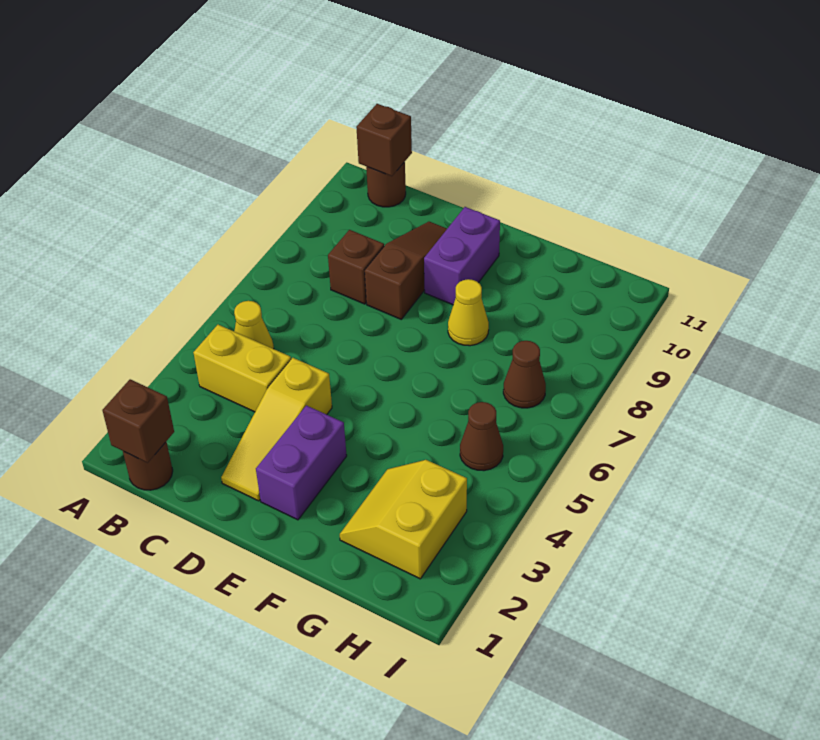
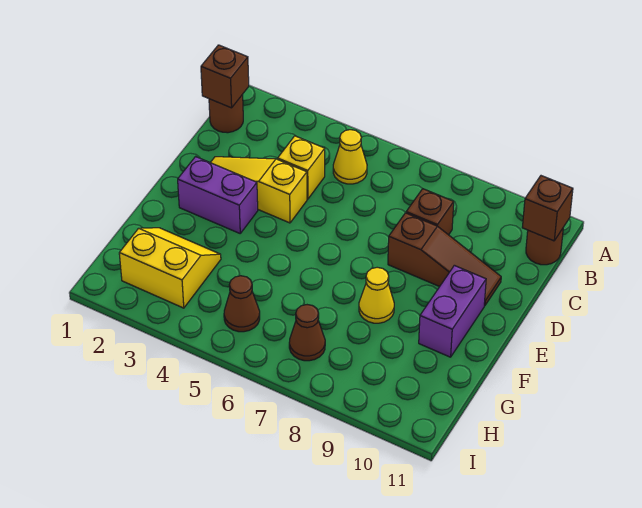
yellow 1x2 brick [193,325,291,412] -> yellow 1x1 brick [278,136,325,199]
purple 1x2 brick [424,207,500,305] -> purple 1x2 brick turned to [419,265,486,357]

